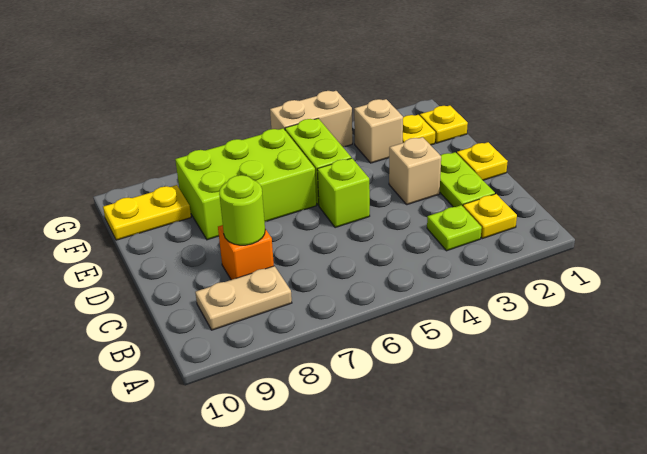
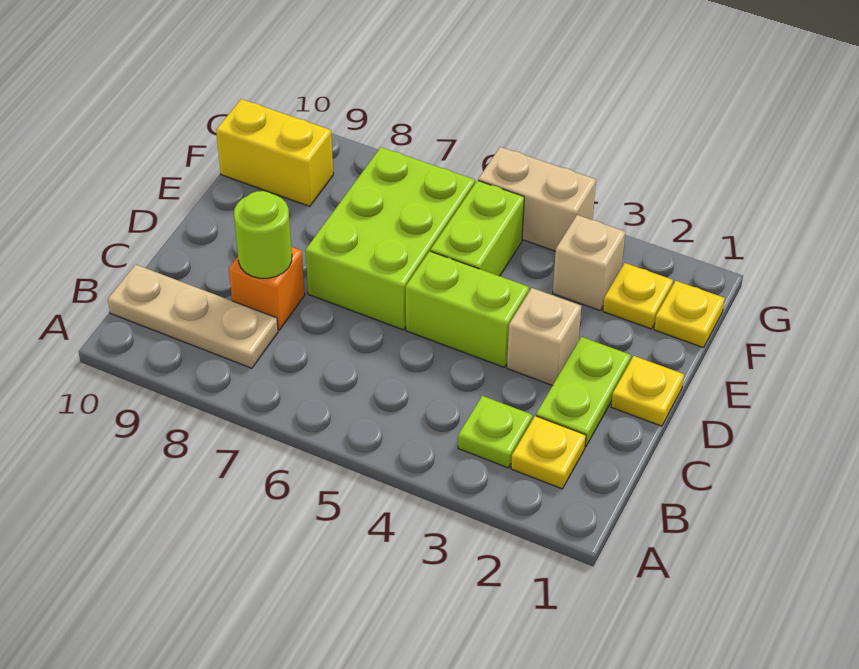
tan 1x2 plate [195,266,292,330] -> tan 1x3 plate [108,264,278,368]
lime 1x1 brick [317,158,370,228] -> lime 1x2 brick [406,251,529,367]
lime 2x3 brick [175,128,316,240] -> lime 2x3 brick turned to [305,147,475,330]
yellow 1x2 plate [103,185,191,240] -> yellow 1x2 brick [216,99,333,206]

